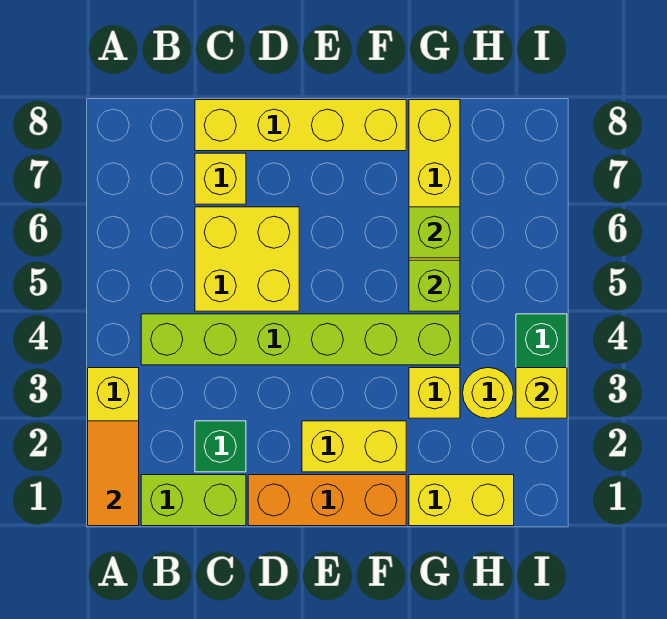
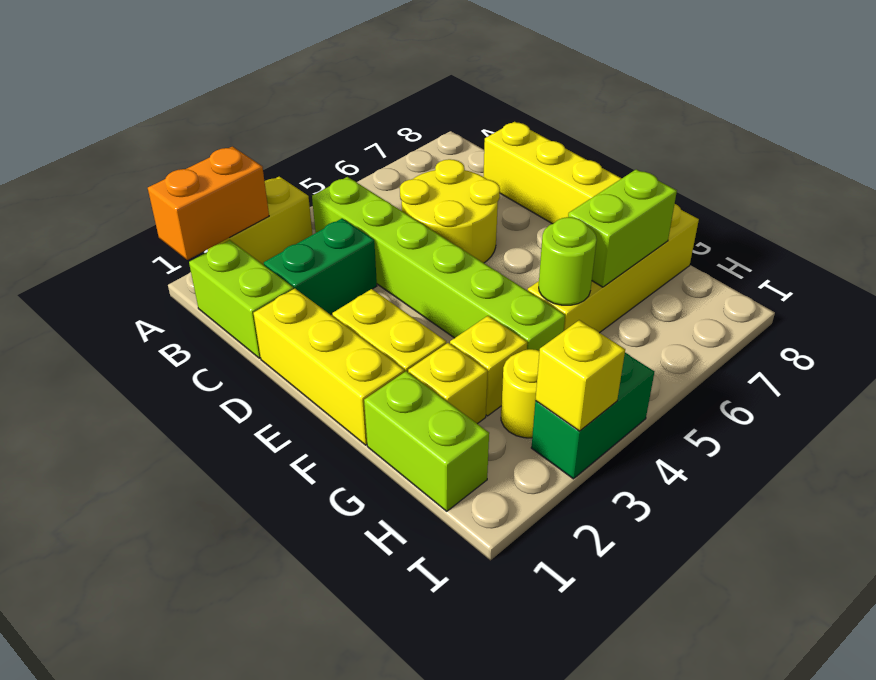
orange 1x2 tile [88,421,139,526] -> orange 1x2 brick [148,146,269,260]
green 1x1 brick [195,421,246,472] -> green 1x2 brick [264,218,377,315]
yellow 2x2 brick [195,207,299,311] -> yellow 2x2 round brick [400,159,500,263]
yellow 1x1 brick [195,153,246,204] -> yellow 1x1 brick moved to [408,343,488,424]
orange 1x3 brick [248,475,406,526] -> yellow 1x3 brick [254,289,404,445]
yellow 1x2 brick [409,475,514,526] -> lime 1x2 brick [364,371,489,511]
lime 1x1 brick [409,260,460,311] -> lime 1x1 round brick [539,217,597,305]
lime 1x1 brick [409,207,460,258] -> lime 1x2 brick [568,169,677,287]

